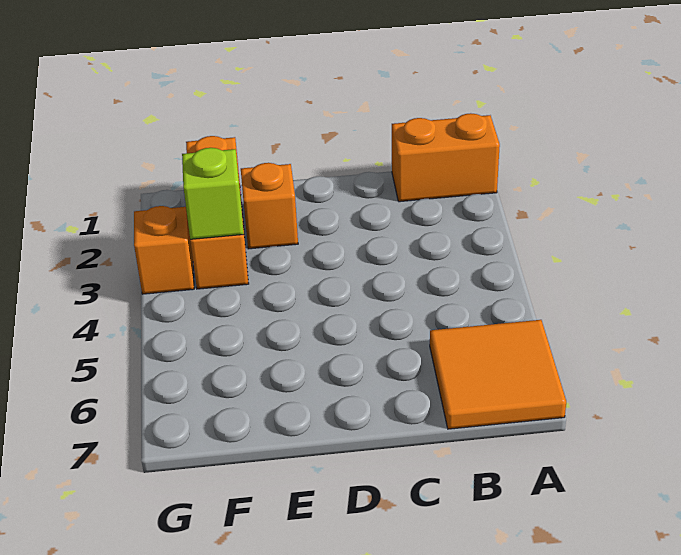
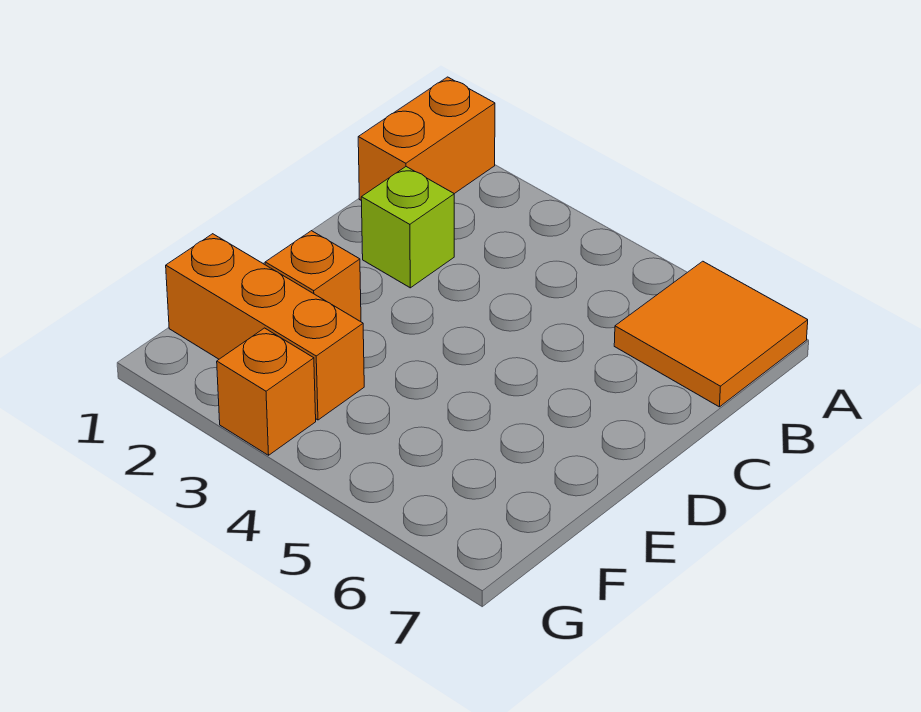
lime 1x1 brick [182,148,244,239] -> lime 1x1 brick moved to [361,167,454,288]

